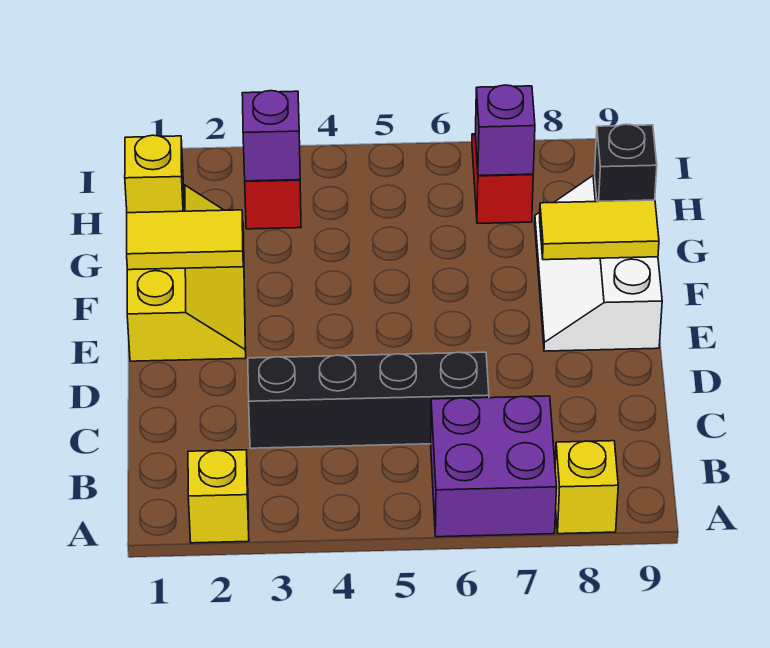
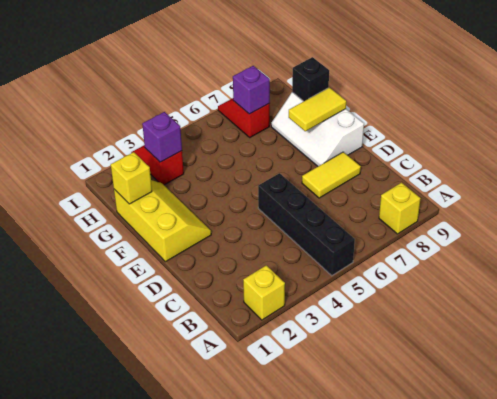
purple 2x2 brick [431,396,557,537] -> none
black 1x4 brick [248,352,489,448] -> black 1x4 brick turned to [258,173,355,276]
yellow 1x2 tile [127,210,243,270] -> yellow 1x2 tile moved to [302,152,361,198]

